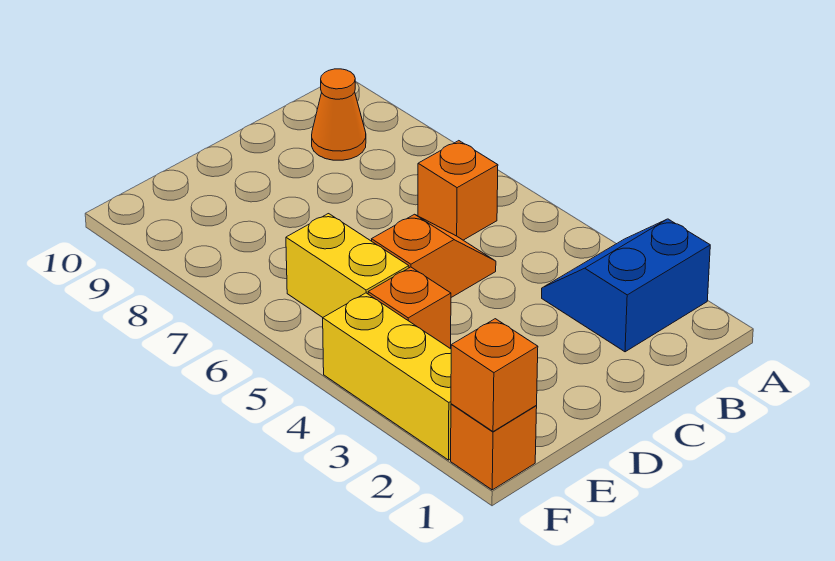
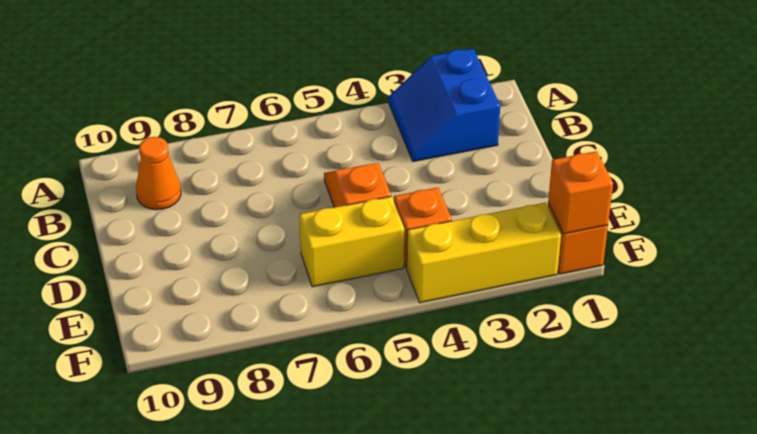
orange 1x1 brick [418,141,498,240] -> none

